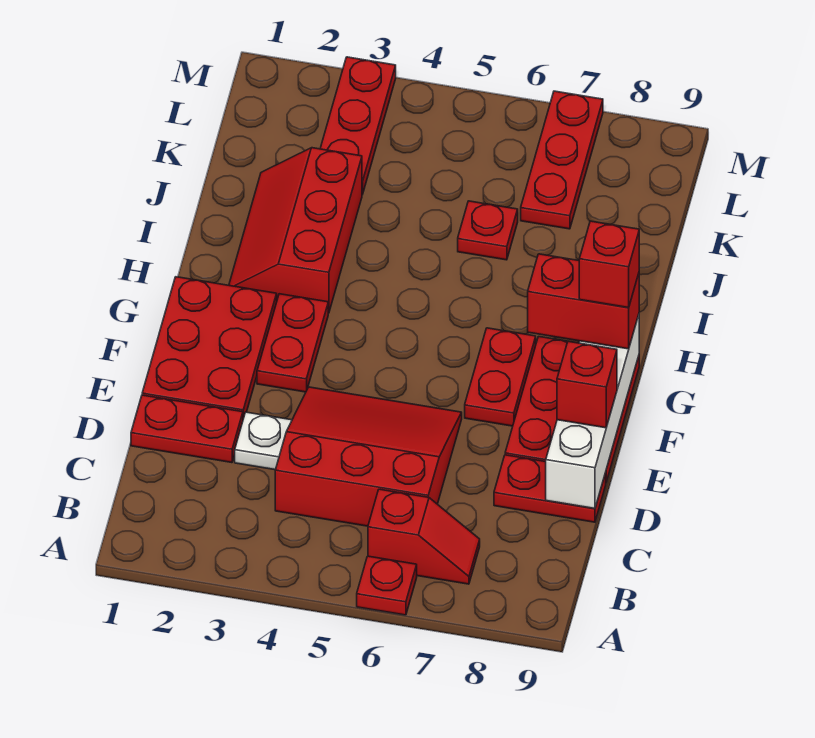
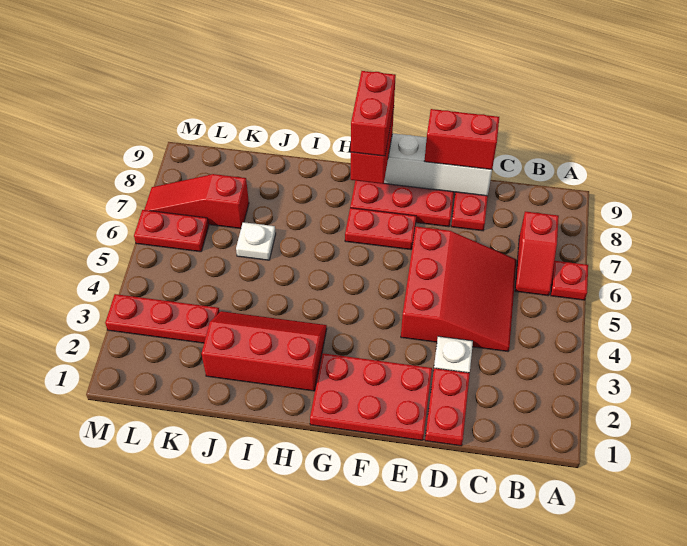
red 1x2 slope [368,489,480,584] -> red 1x2 slope turned to [515,212,559,296]
red 3x3 slope [275,387,462,526] -> red 3x3 slope turned to [401,226,516,351]
red 1x1 brick [557,341,617,428] -> red 1x2 brick [425,109,499,170]
red 1x2 plate [257,294,328,392] -> red 1x2 plate moved to [134,210,209,252]
red 1x1 brick [579,221,639,308] -> red 1x2 brick [351,71,396,156]
red 2x3 slope [229,148,362,313] -> red 2x3 slope turned to [201,311,327,391]
red 1x1 plate [458,201,518,260] -> white 1x1 plate [236,222,276,260]
red 1x3 plate [521,91,603,229] -> red 1x3 slope [144,174,249,228]

